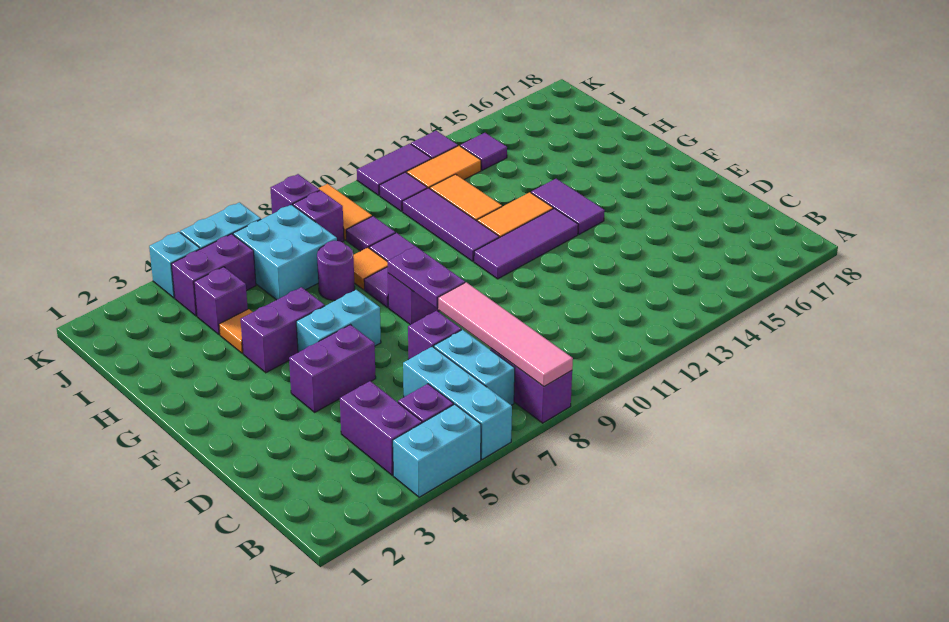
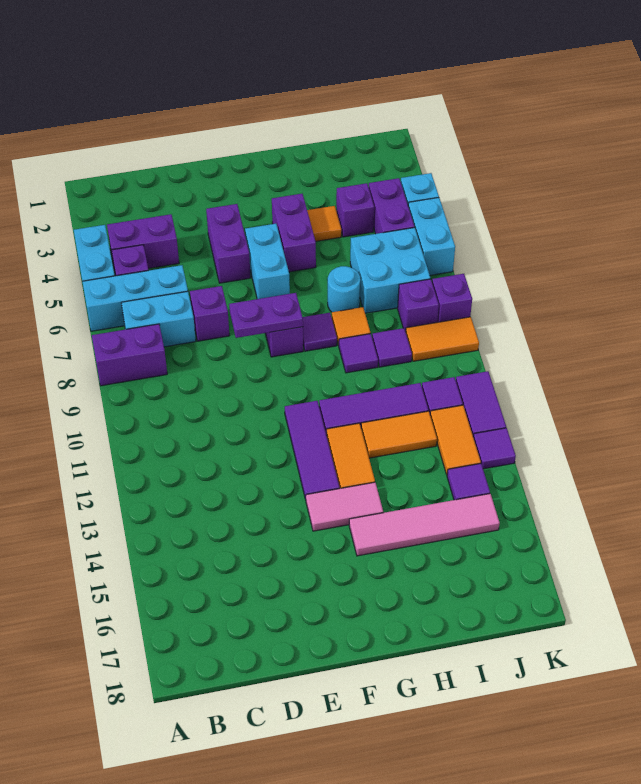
pink 1x4 tile [438,282,573,387] -> pink 1x4 tile moved to [349,494,500,556]
purple 1x2 tile [531,179,605,234] -> pink 1x2 tile [306,482,383,531]
purple 1x1 round brick [317,241,355,300] -> cyan 1x1 round brick [328,266,360,312]

